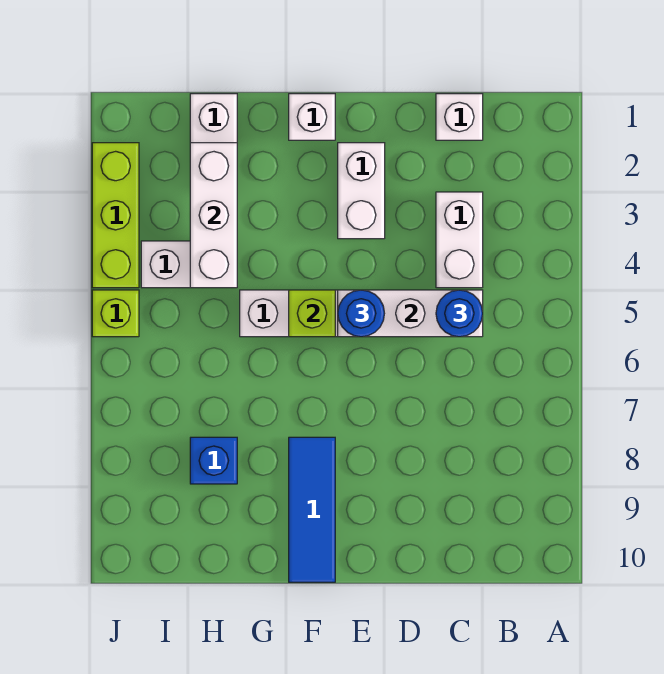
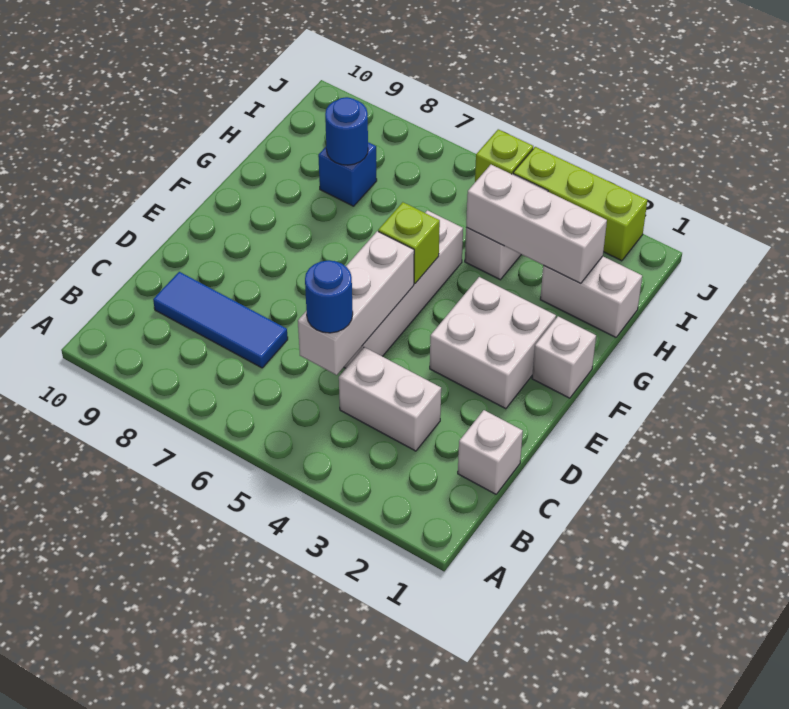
white 1x2 brick [338,143,385,239] -> white 2x2 brick [430,277,556,409]
blue 1x1 round brick [338,290,384,337] -> blue 1x1 round brick moved to [325,97,368,165]
blue 1x3 tile [289,437,335,582] -> blue 1x3 tile moved to [153,272,288,368]

